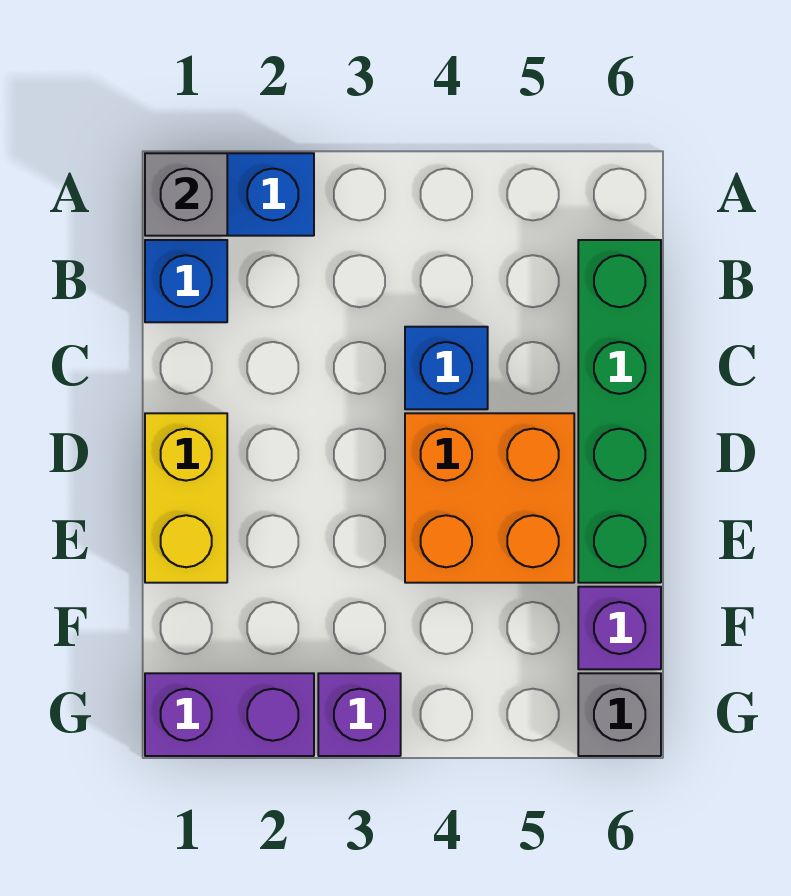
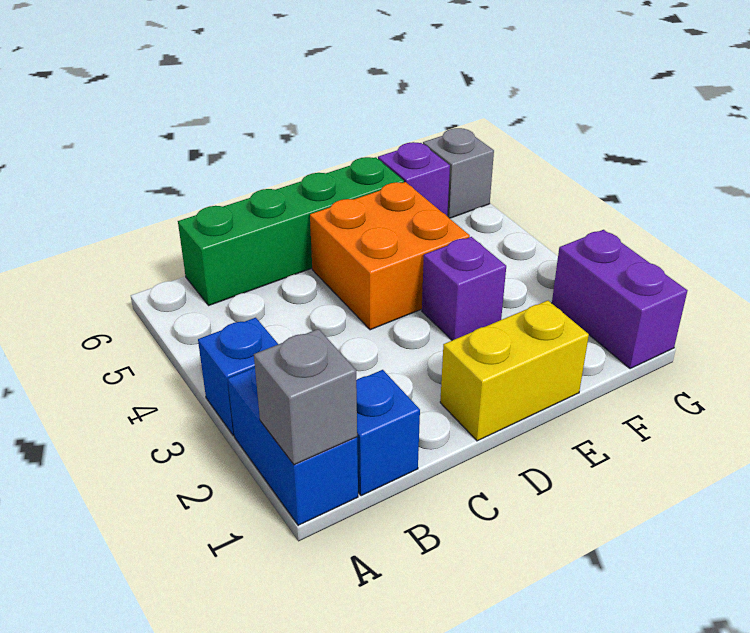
blue 1x1 brick [405,327,488,409] -> blue 1x1 brick moved to [198,318,278,435]
purple 1x1 brick [318,673,401,756] -> purple 1x1 brick moved to [422,237,506,340]

